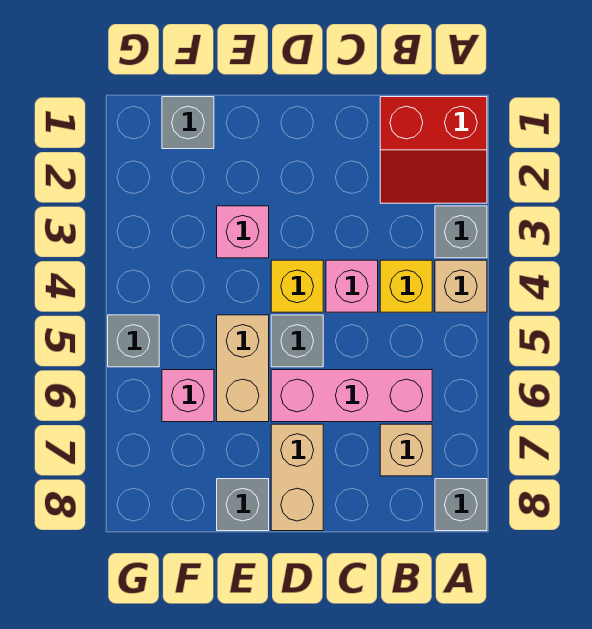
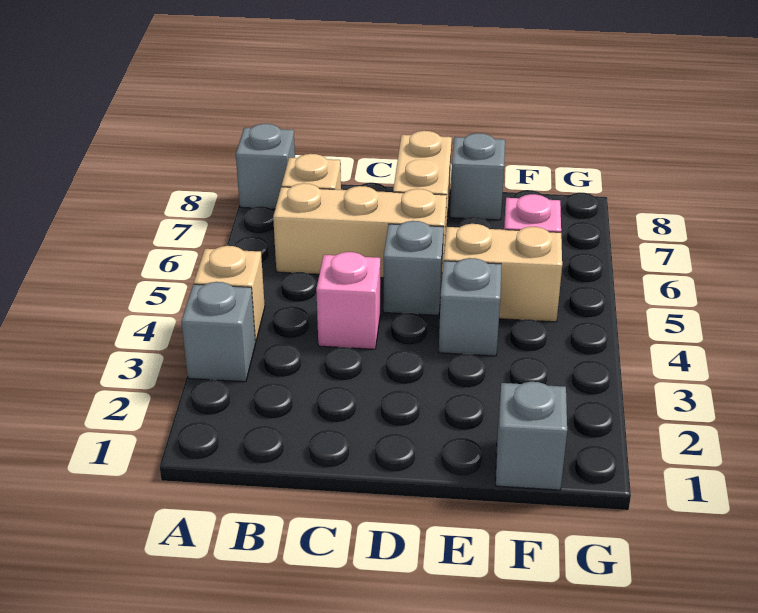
red 2x2 slope [380,97,487,203] -> none
yellow 1x1 brick [380,260,432,312] -> none
pink 1x3 brick [271,370,432,422] -> tan 1x3 brick [273,183,447,278]
yellow 1x1 brick [271,260,323,312] -> none
pink 1x1 brick [217,206,269,258] -> none
tan 1x2 brick [217,315,269,422] -> tan 1x2 brick turned to [444,224,562,322]
grey 1x1 brick [108,315,159,367] -> grey 1x1 brick moved to [439,258,501,356]

